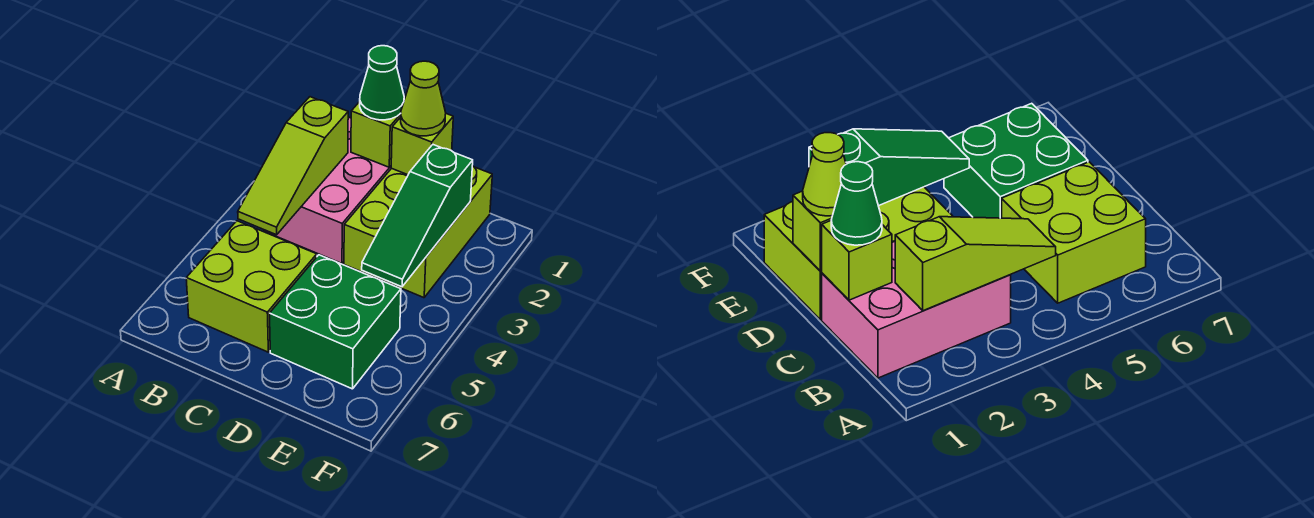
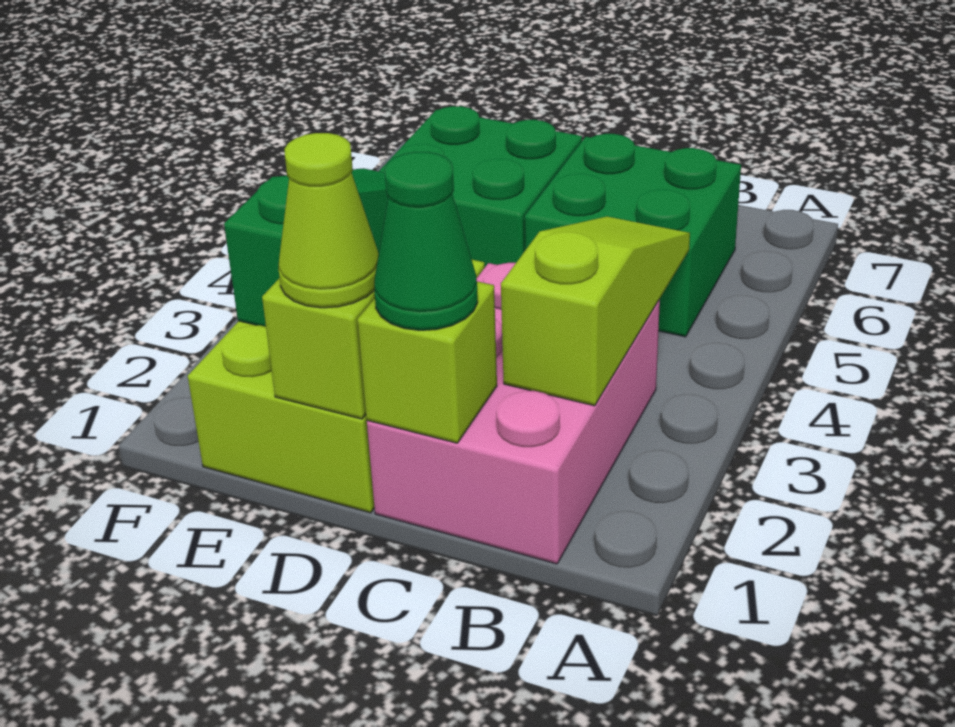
lime 2x2 brick [186,221,317,352] -> green 2x2 brick [525,134,741,337]

